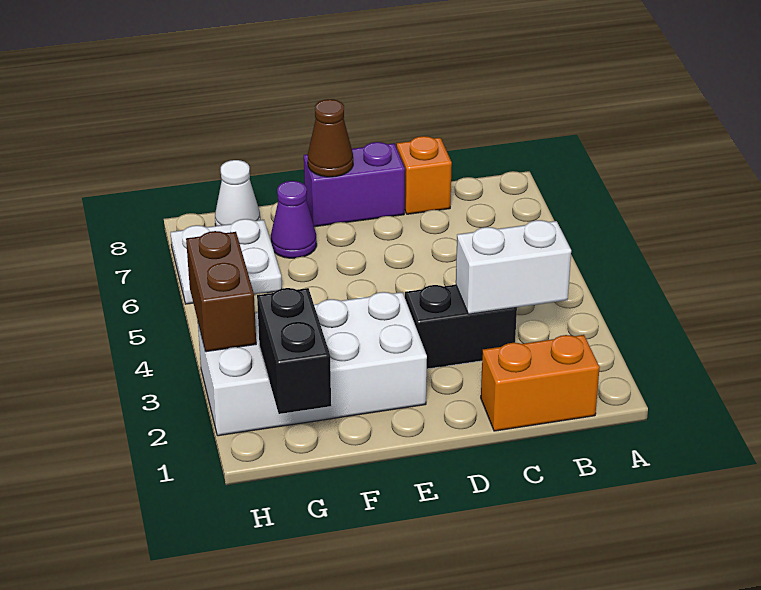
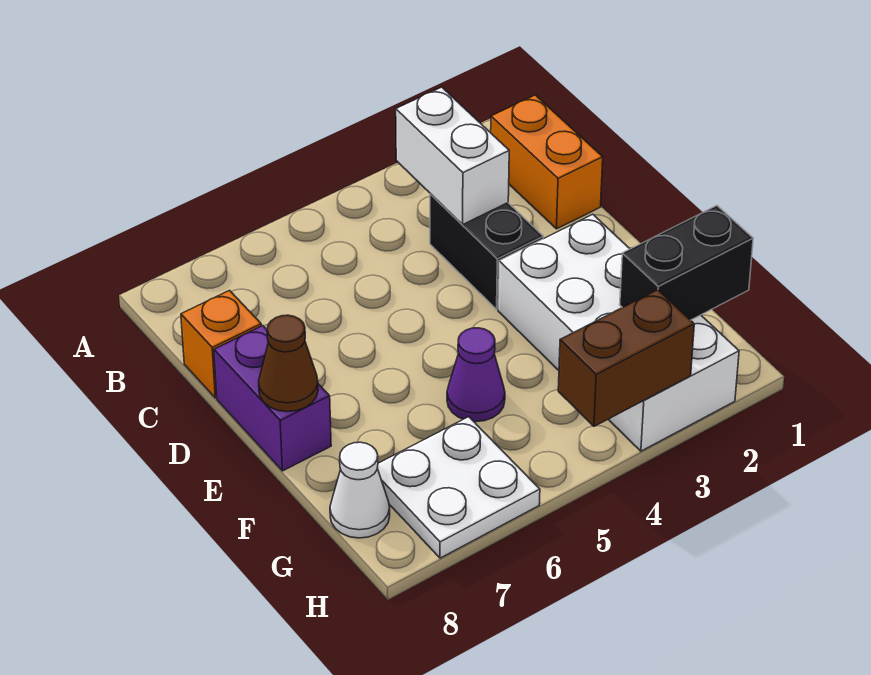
purple 1x1 cone [271,181,317,258] -> purple 1x1 cone moved to [447,328,505,422]

